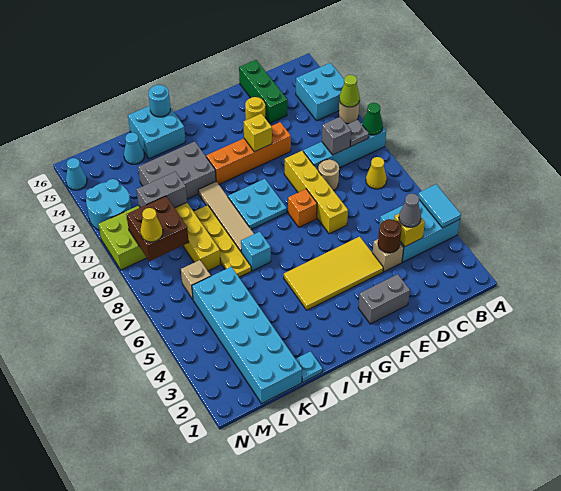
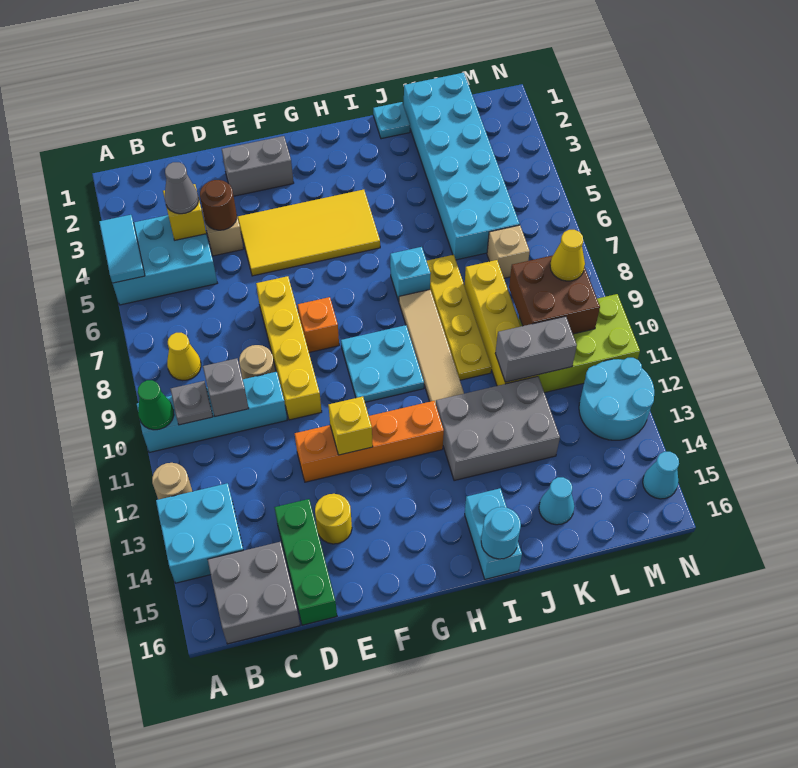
lime 1x1 cone [339,75,360,107] -> none
none -> grey 2x2 brick [208,542,300,644]
cyan 2x2 brick [128,106,185,159] -> cyan 1x2 brick [465,488,522,579]

